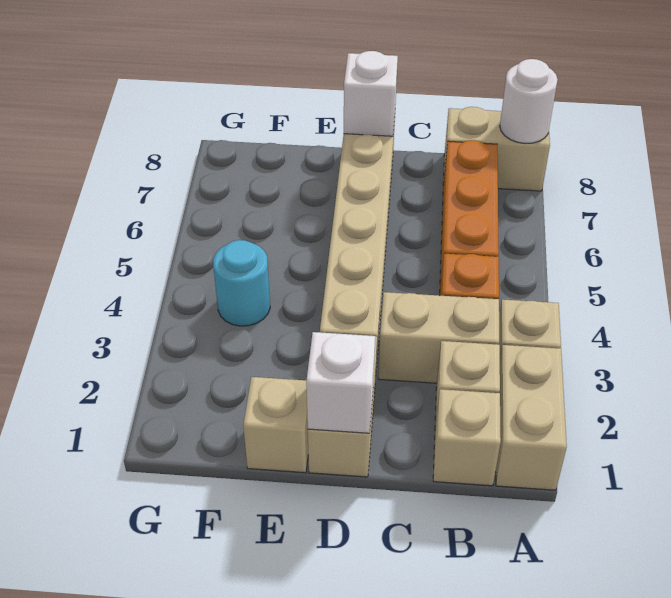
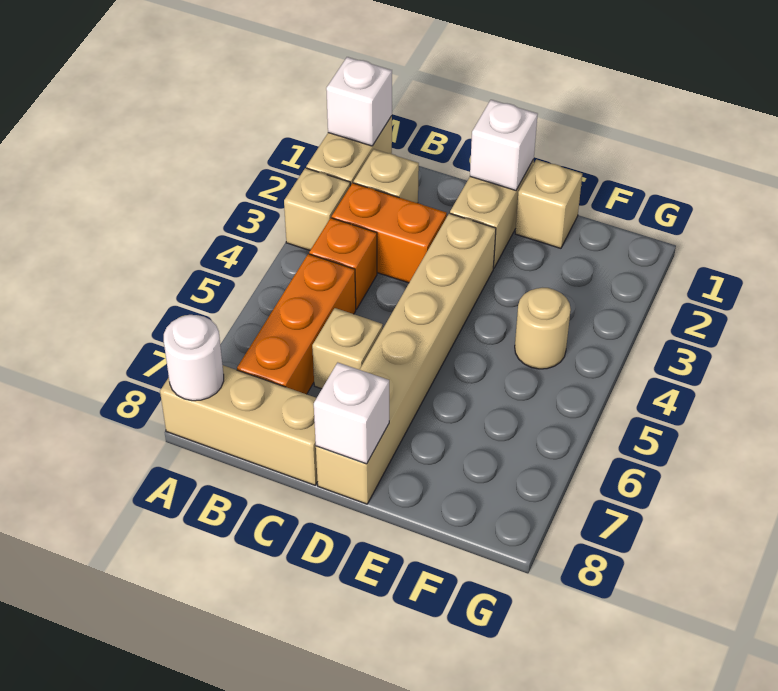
none -> white 1x1 brick [326,57,392,146]
tan 1x2 brick [443,107,550,191] -> tan 1x3 brick [160,365,318,485]
tan 1x1 brick [433,389,501,486] -> tan 1x1 brick moved to [312,308,383,389]
tan 1x2 brick [378,292,499,383] -> orange 1x2 brick [332,183,447,283]
cyan 1x1 round brick [213,240,270,326] -> tan 1x1 round brick [515,288,571,369]

